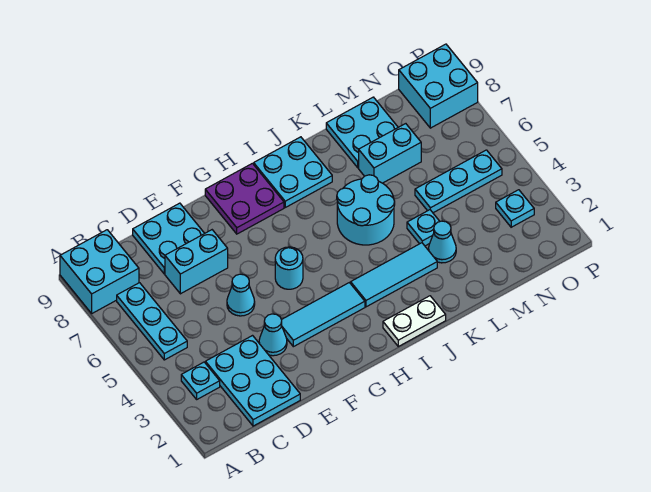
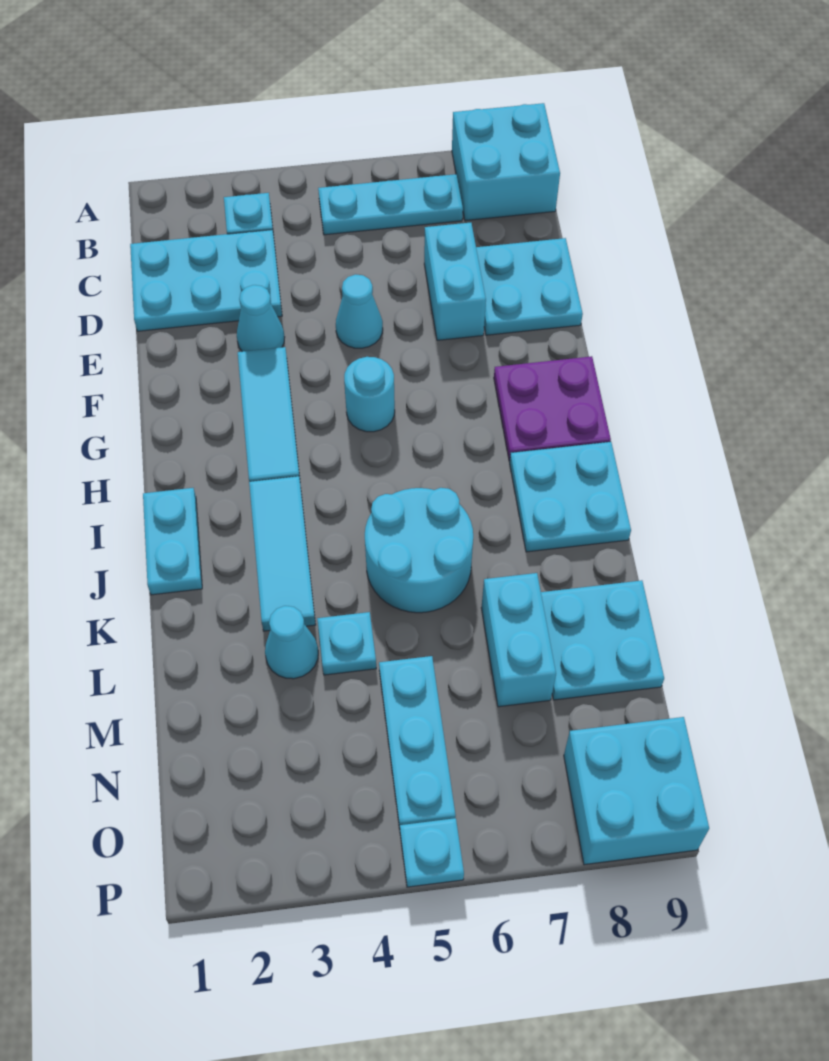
white 1x2 plate [383,296,446,346] -> cyan 1x2 plate [143,488,202,595]
cyan 1x1 plate [496,190,534,227] -> cyan 1x1 plate moved to [400,818,464,887]

